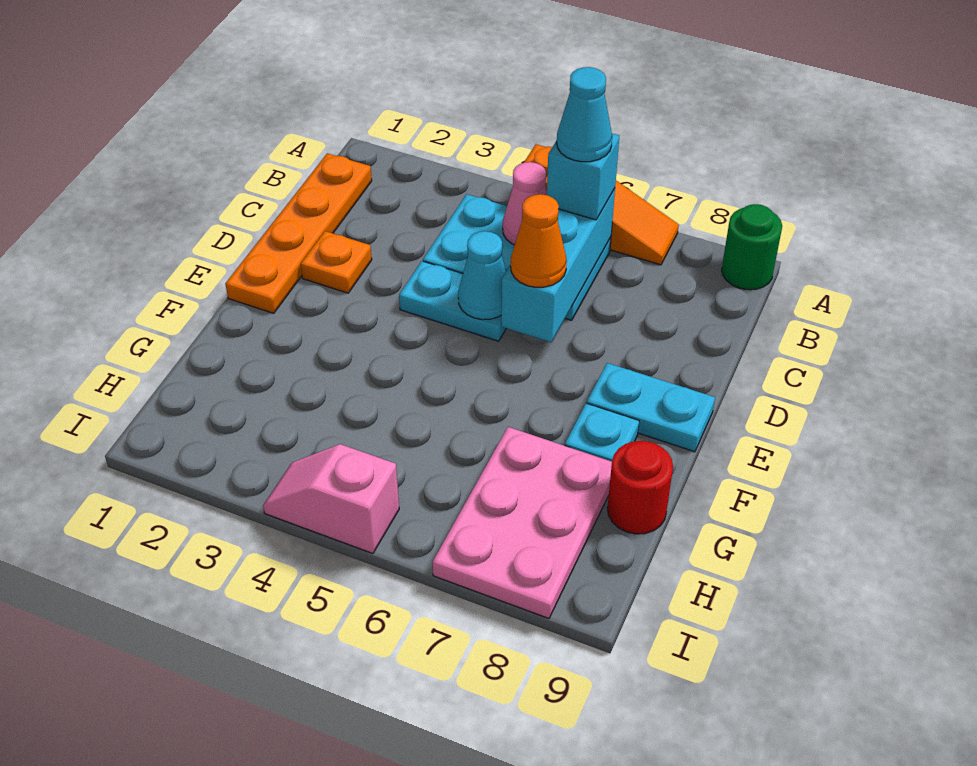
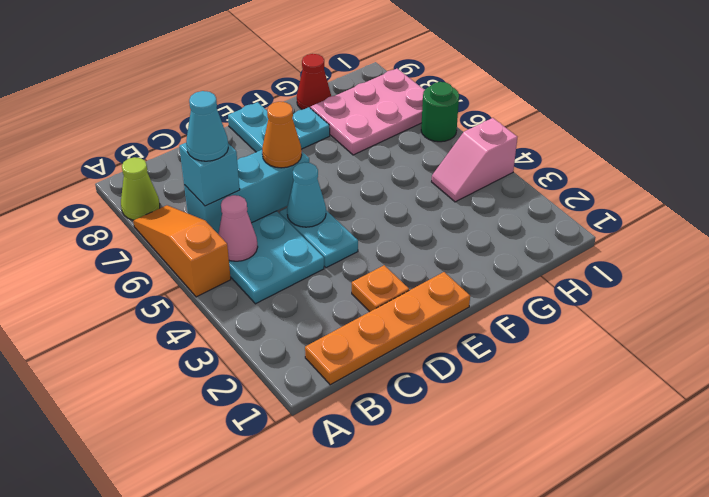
none -> lime 1x1 cone [121,157,160,220]
green 1x1 round brick [722,204,782,290] -> green 1x1 round brick moved to [421,82,459,142]
red 1x1 round brick [607,441,673,534] -> red 1x1 cone [297,54,331,109]
pink 1x2 slope [263,444,399,554] -> pink 1x2 slope turned to [432,118,517,202]

